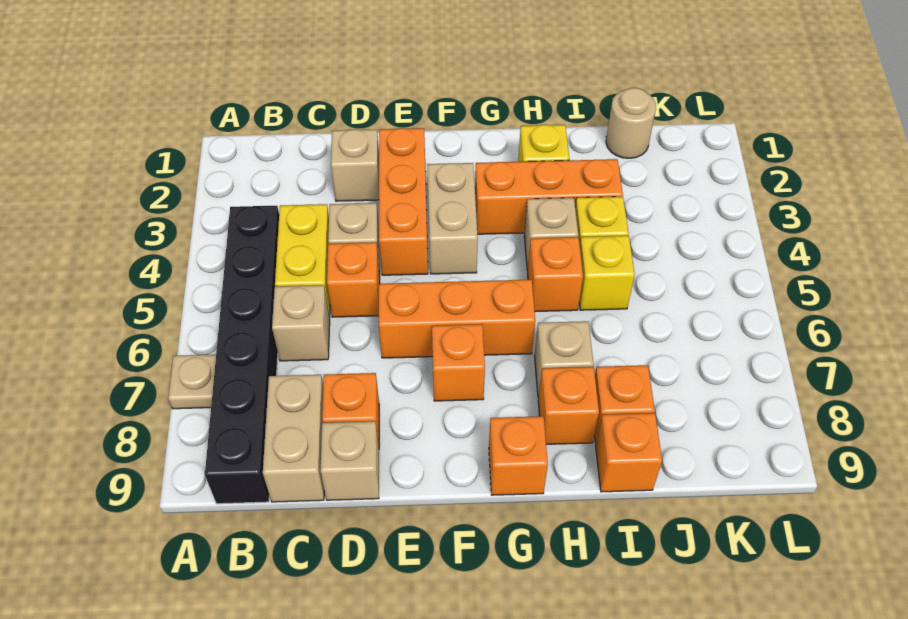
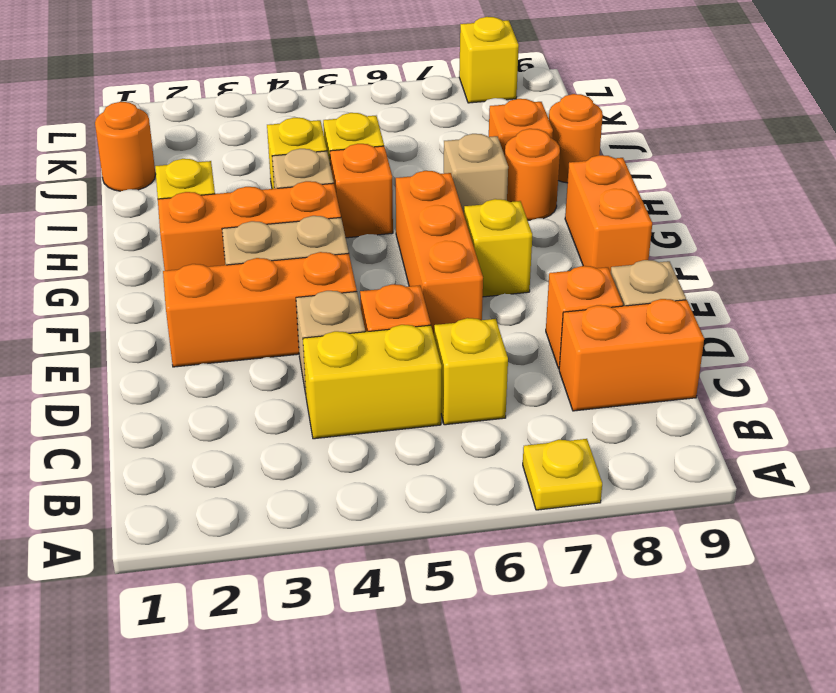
tan 1x1 plate [168,354,216,409] -> yellow 1x1 plate [523,439,602,510]
black 1x6 brick [205,206,279,504] -> none
tan 1x1 brick [272,285,330,361] -> yellow 1x1 brick [434,318,508,425]
tan 1x2 brick [263,375,324,502] -> orange 1x2 brick [559,299,704,411]
tan 1x1 brick [331,129,379,201] -> none
orange 1x1 brick [432,324,485,401] -> yellow 1x1 brick [464,199,532,297]
orange 1x3 brick [475,159,623,234] -> orange 1x3 brick turned to [158,181,341,271]
orange 1x1 brick [489,416,548,495] -> orange 1x2 brick [565,155,652,273]
orange 1x1 brick [538,367,599,444] -> orange 1x1 round brick [505,129,560,220]
orange 1x1 brick [595,413,662,492] -> orange 1x1 round brick [549,94,603,183]
tan 1x1 round brick [606,88,656,158] -> orange 1x1 round brick [95,102,156,191]
none -> yellow 1x1 brick [459,17,519,103]

